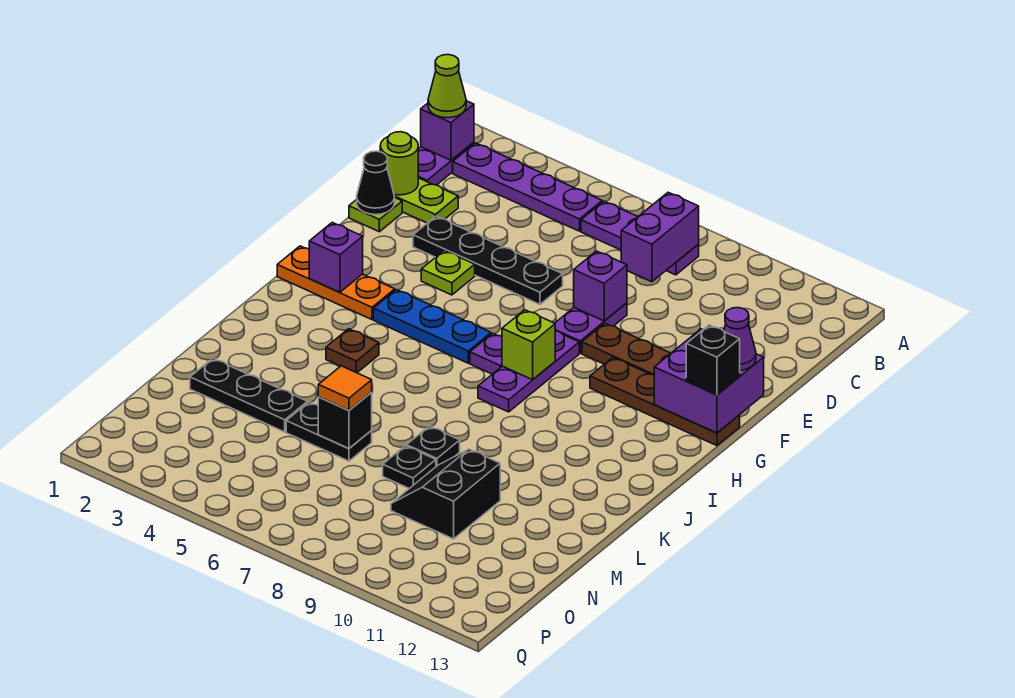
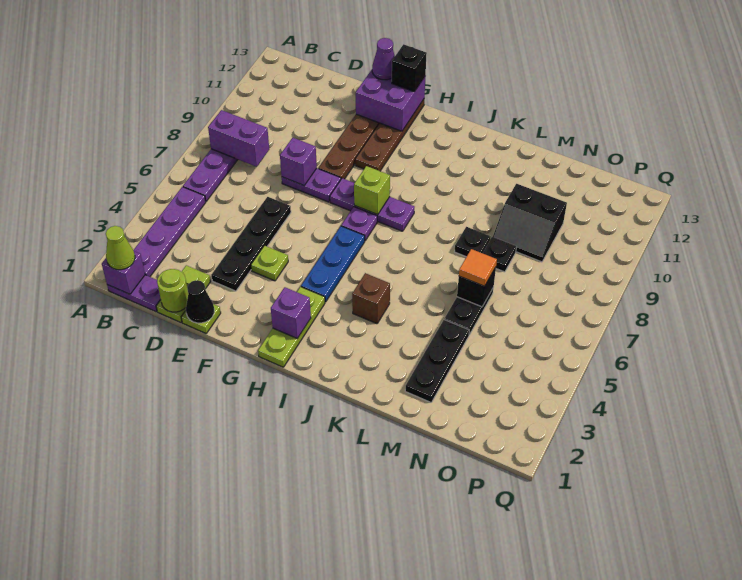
orange 1x3 plate [277,246,395,320] -> lime 1x3 plate [258,287,325,367]
brown 1x1 plate [326,329,379,373] -> brown 1x1 brick [352,273,390,324]

